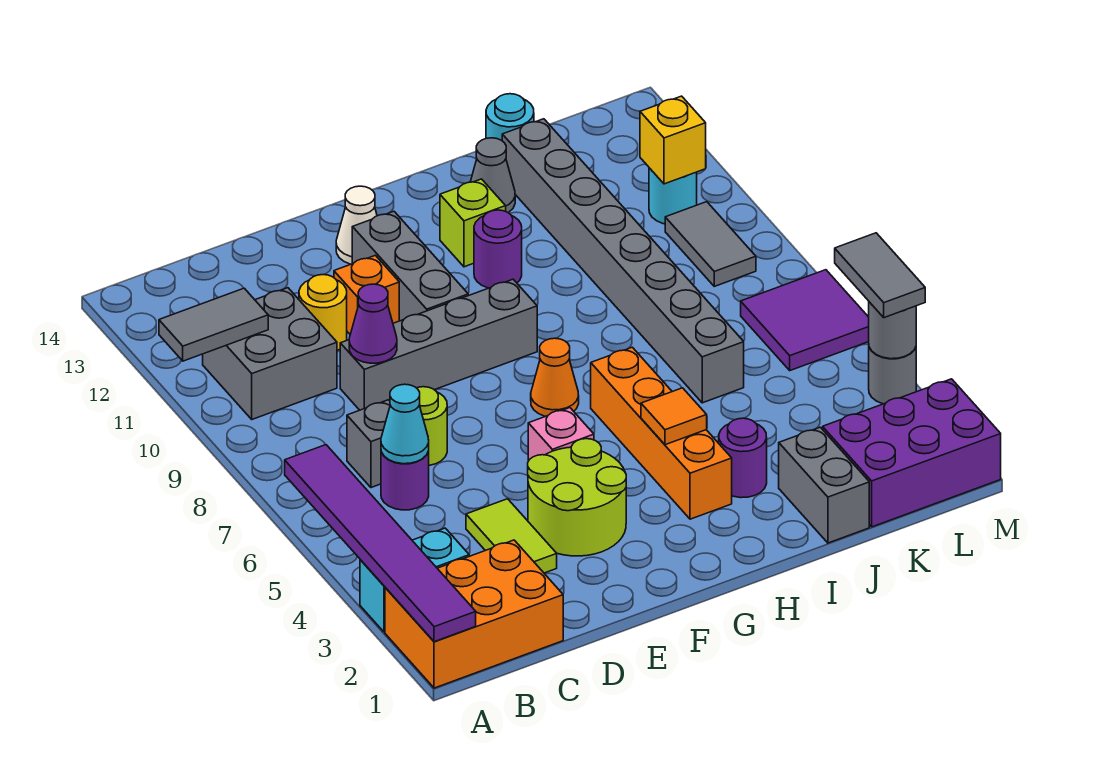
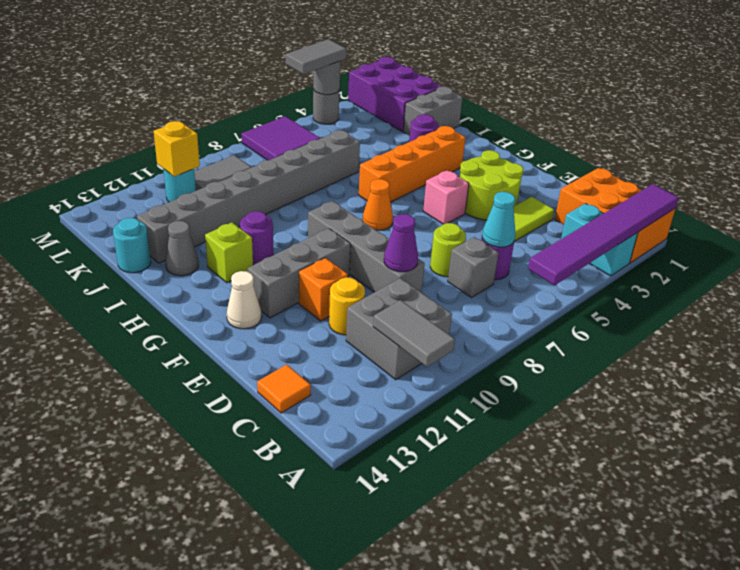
orange 1x1 tile [641,388,707,445] -> orange 1x1 tile moved to [257,365,311,413]

